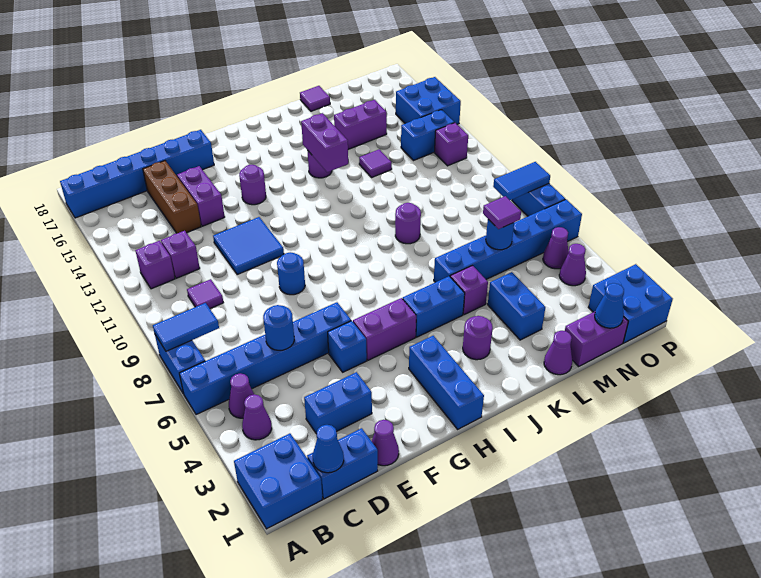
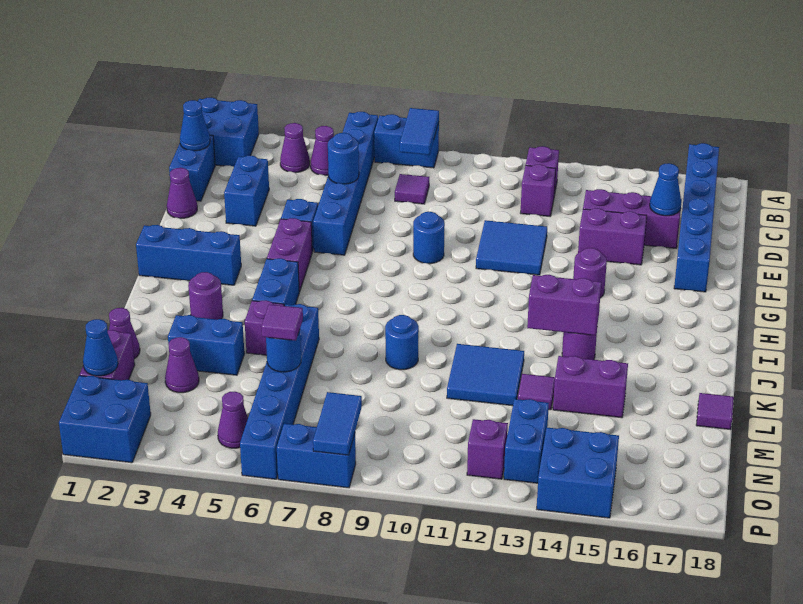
purple 1x1 tile [187,279,223,309] -> purple 1x1 tile moved to [395,174,429,204]
brown 1x3 brick [143,161,201,233] -> purple 1x3 brick [583,189,682,248]
none -> blue 1x1 cone [650,163,681,216]
purple 1x1 round brick [395,203,421,244] -> blue 1x1 round brick [385,315,419,370]
none -> blue 2x2 tile [447,344,524,406]
purple 1x2 brick [334,100,387,149] -> purple 1x2 brick turned to [553,356,628,418]
purple 1x1 cone [559,244,586,286] -> purple 1x1 cone moved to [165,337,199,393]

